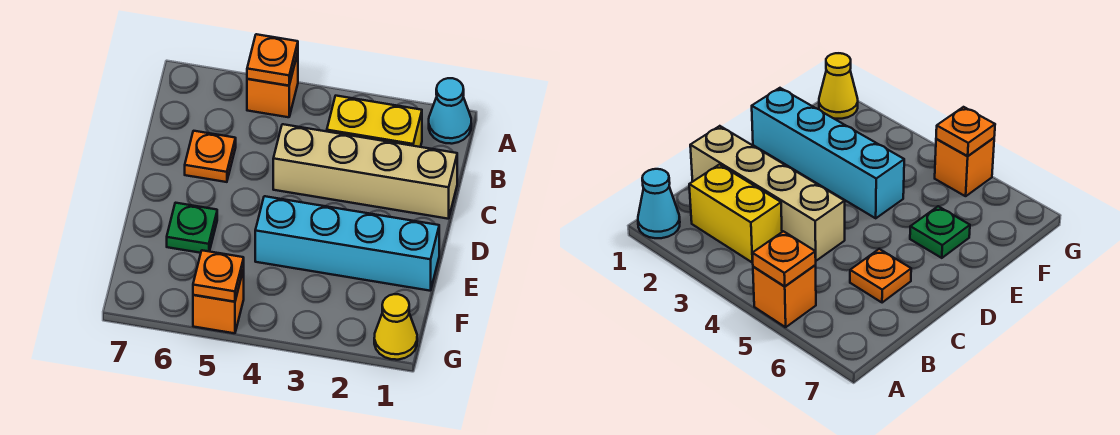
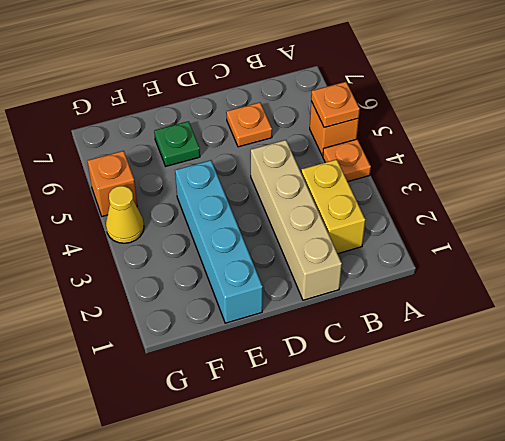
cyan 1x1 cone [429,78,471,144] -> none
yellow 1x1 cone [374,294,417,360] -> yellow 1x1 cone moved to [106,186,144,243]
orange 1x1 plate [193,250,244,302] -> orange 1x1 plate moved to [323,139,371,182]

